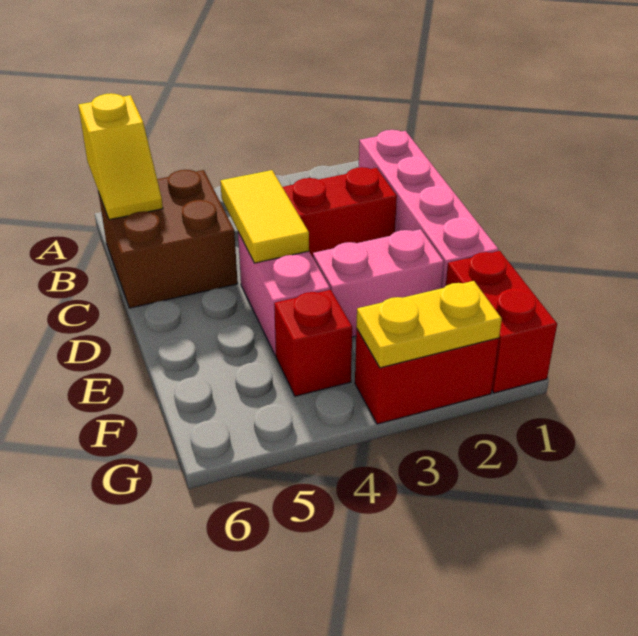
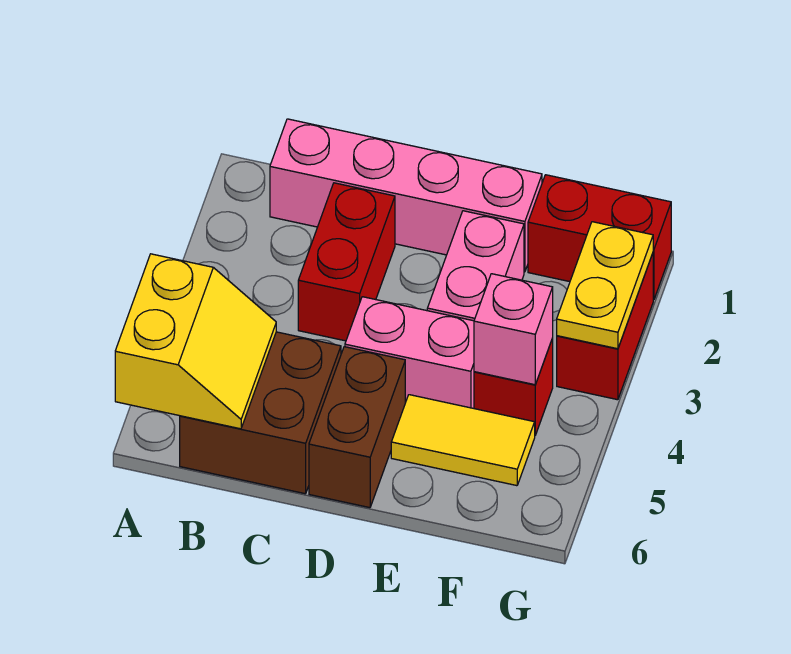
yellow 1x2 slope [78,93,163,220] -> yellow 2x2 slope [115,254,276,429]
yellow 1x2 tile [220,170,309,263] -> yellow 1x2 tile moved to [391,395,535,486]
none -> brown 1x2 brick [309,347,405,508]
none -> pink 1x1 brick [474,274,553,385]

